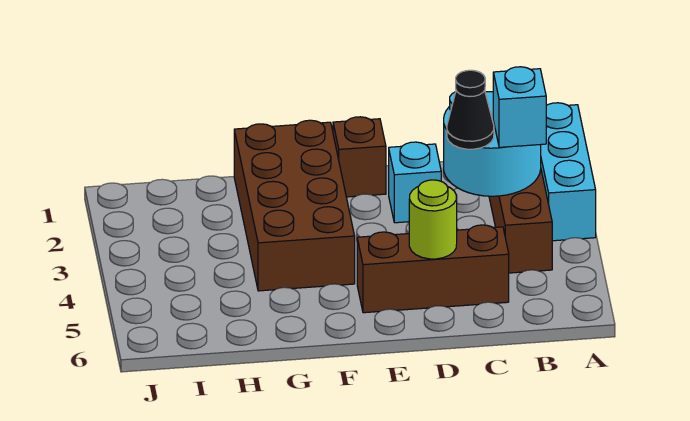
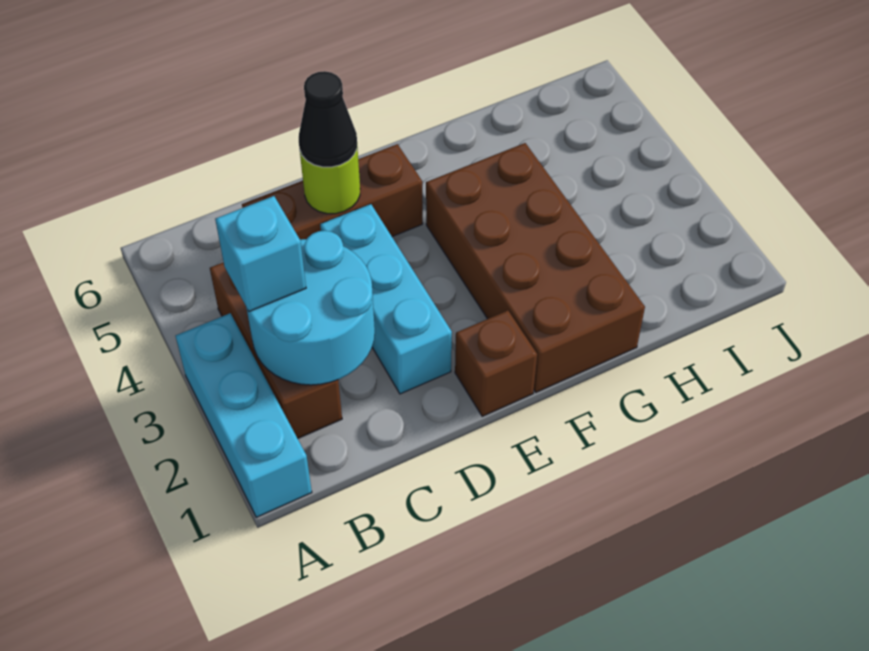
black 1x1 cone [447,70,494,149] -> black 1x1 cone moved to [299,71,357,167]
cyan 1x1 brick [389,142,441,223] -> cyan 1x3 brick [320,204,452,394]

